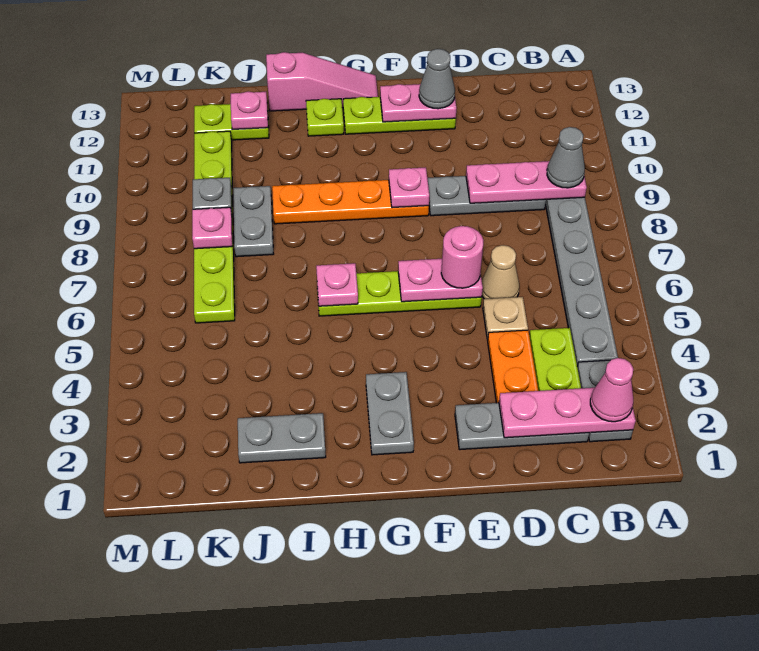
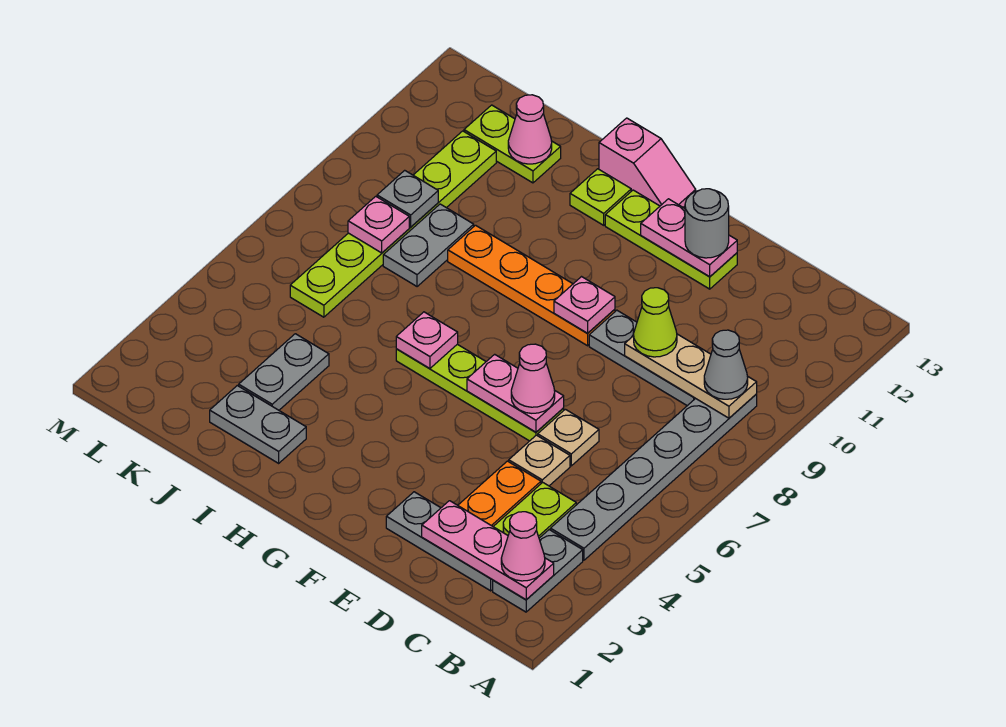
pink 1x3 plate [466,161,587,203] -> tan 1x3 plate [625,334,757,418]
tan 1x1 cone [482,245,519,299] -> tan 1x1 plate [538,409,599,466]
none -> lime 1x1 cone [634,288,677,357]
pink 1x1 round brick [441,226,483,288] -> pink 1x1 cone [511,344,555,413]
grey 1x1 cone [419,49,455,109] -> grey 1x1 round brick [685,189,729,258]
grey 1x2 plate [366,372,414,455] -> grey 1x2 plate moved to [239,334,329,410]
pink 1x3 slope [266,52,378,111] -> pink 1x2 slope [599,118,696,207]
pink 1x1 plate [231,92,268,130] -> pink 1x1 cone [508,95,552,164]

